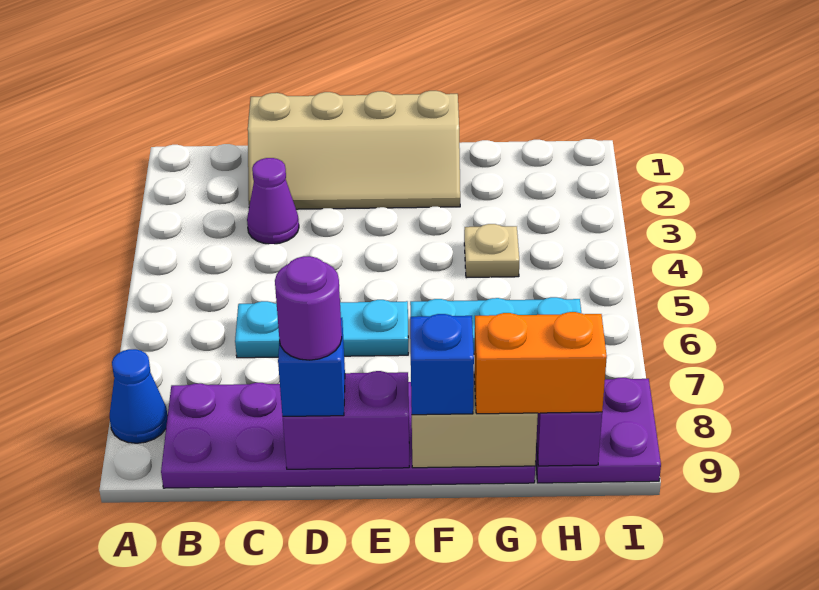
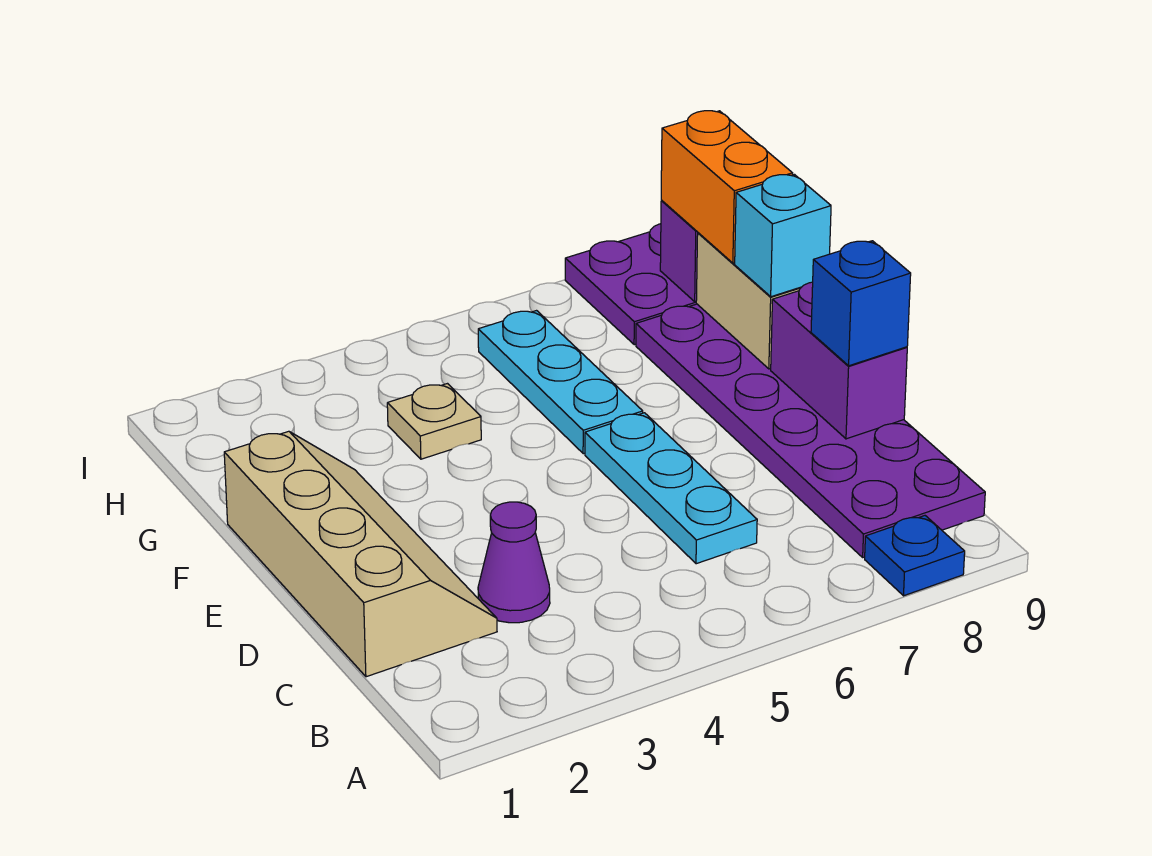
blue 1x1 cone [110,349,168,443] -> blue 1x1 plate [865,516,965,596]
purple 1x1 round brick [275,256,342,360] -> none
blue 1x1 brick [410,314,474,415] -> cyan 1x1 brick [735,175,831,297]

